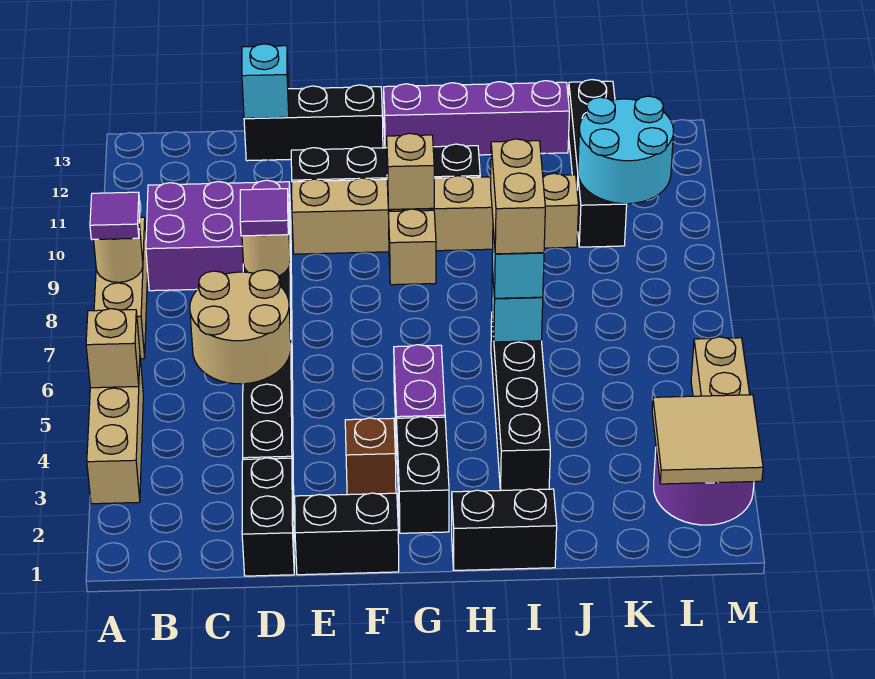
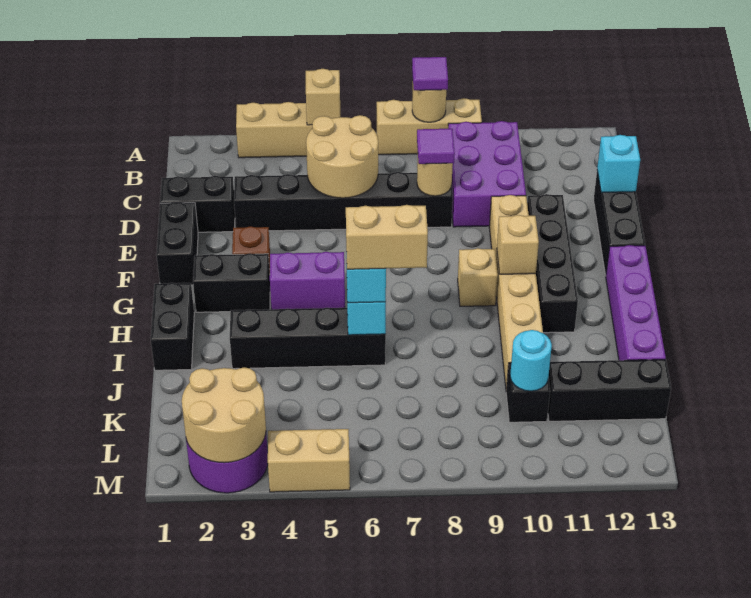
cyan 2x2 round brick [578,96,673,204] -> cyan 1x1 round brick [510,330,552,391]
tan 2x2 tile [652,395,763,484] -> tan 2x2 round brick [182,367,266,463]

